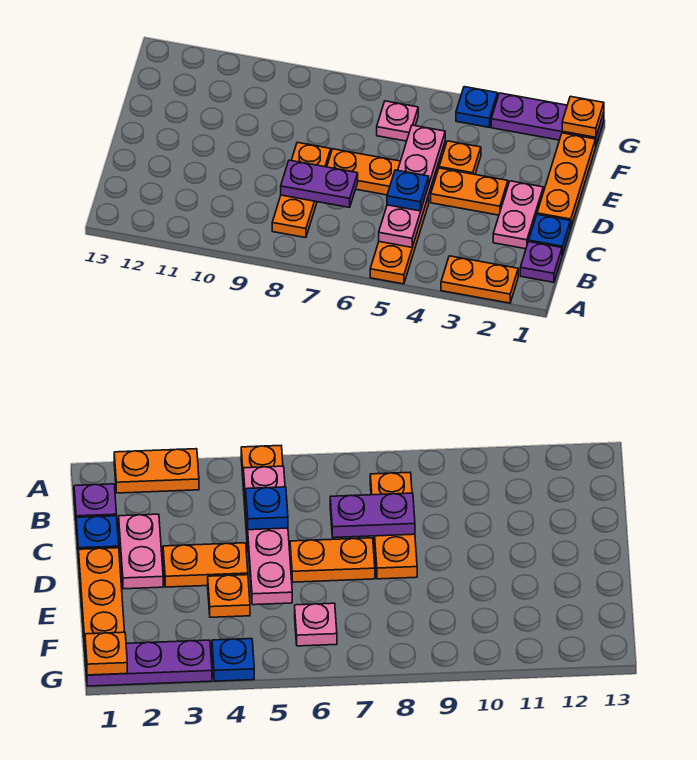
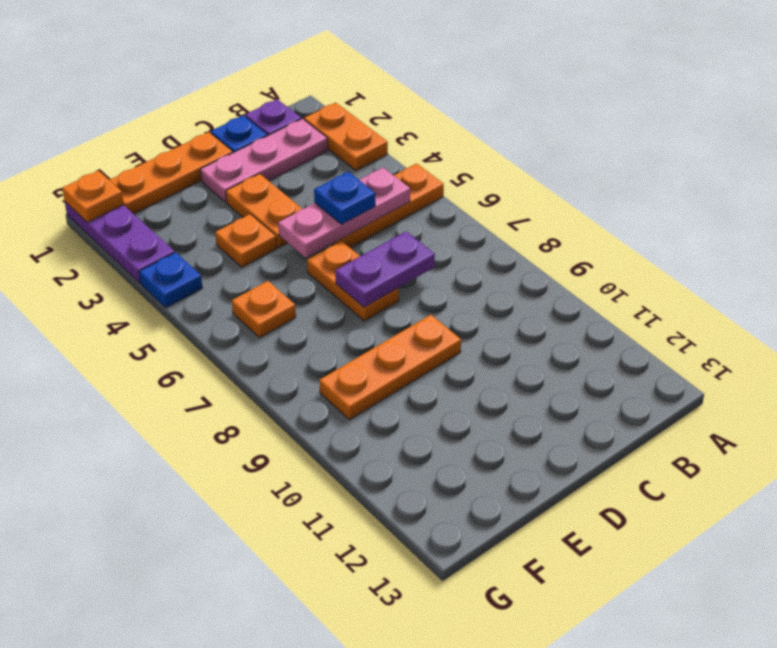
pink 1x4 plate [379,125,445,247] -> pink 1x3 plate [278,168,410,258]
orange 1x3 plate [272,142,331,238] -> orange 1x3 plate moved to [319,315,461,420]
pink 1x2 plate [493,181,543,249] -> pink 1x3 plate [200,119,328,202]
purple 1x2 plate [281,160,358,207] -> purple 1x2 plate turned to [335,231,435,307]
pink 1x1 plate [377,101,418,141] -> orange 1x1 plate [232,281,296,338]

